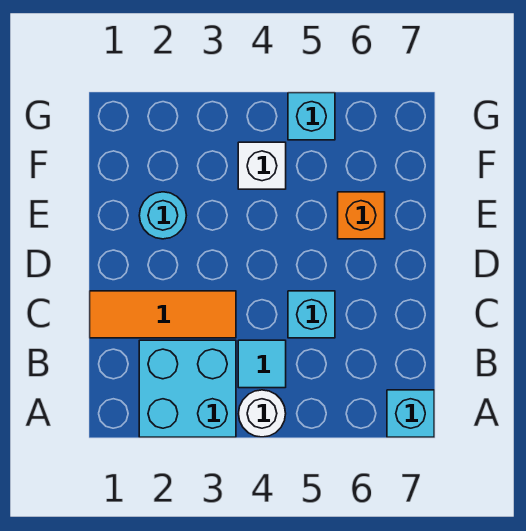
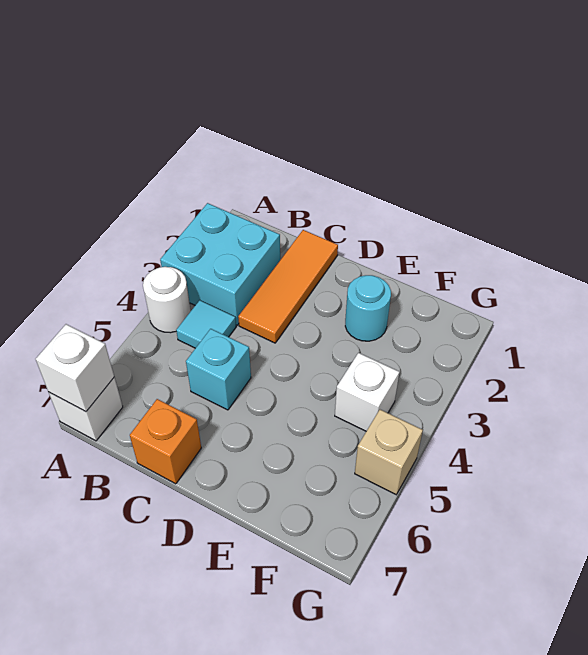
cyan 1x1 brick [387,390,434,437] -> white 1x1 brick [49,377,123,441]
none -> white 1x1 brick [36,324,114,412]
orange 1x1 brick [338,192,385,239] -> orange 1x1 brick moved to [130,399,201,484]
cyan 1x1 brick [288,93,335,140] -> tan 1x1 brick [355,410,423,495]

